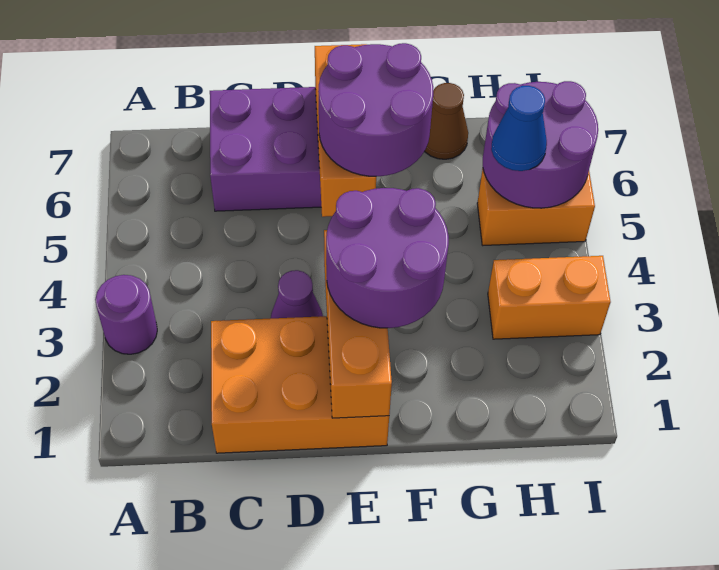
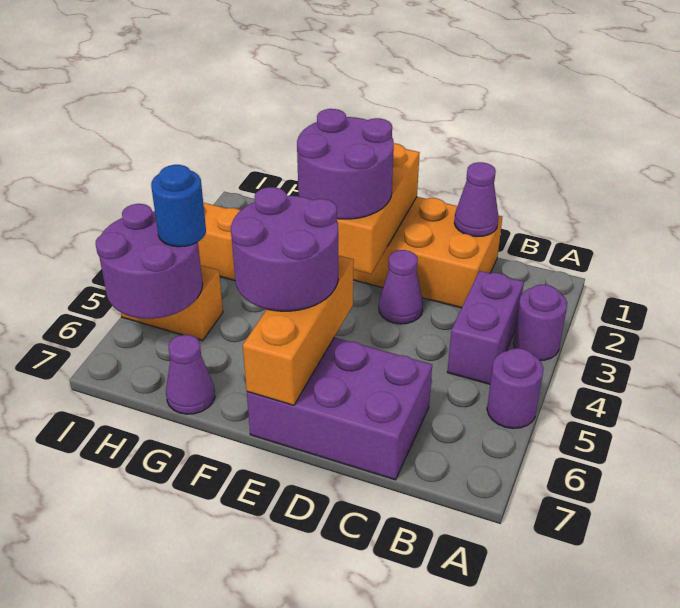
none -> purple 1x1 round brick [487,348,543,428]
none -> purple 1x2 brick [447,271,524,384]
none -> purple 1x1 cone [454,162,499,237]
brown 1x1 cone [424,83,468,159] -> purple 1x1 cone [166,335,215,414]
blue 1x1 cone [491,86,547,171] -> blue 1x1 round brick [151,165,206,247]

